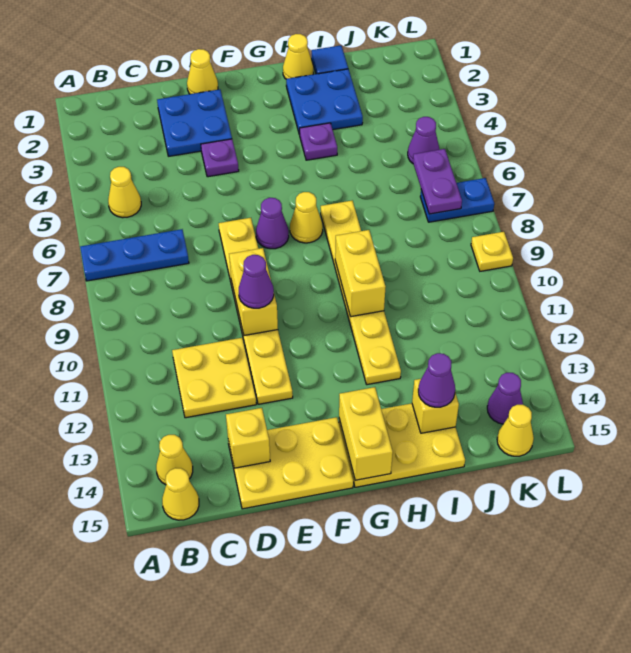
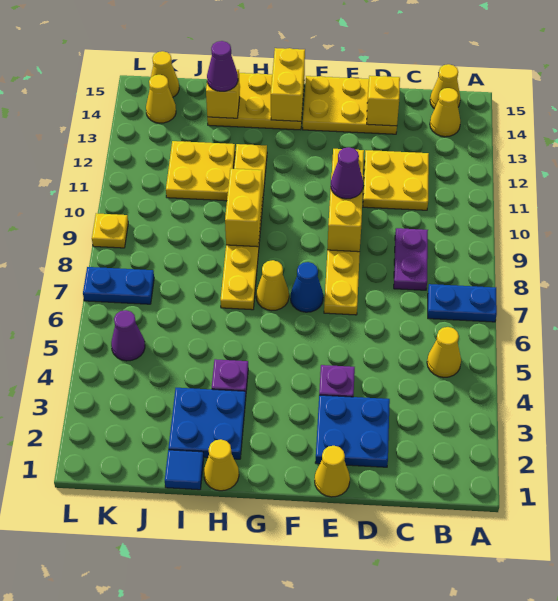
blue 1x3 plate [80,229,189,281] -> blue 1x2 plate [428,284,497,322]
purple 1x1 cone [256,198,289,249] -> blue 1x1 cone [291,262,323,312]
none -> yellow 2x2 plate [166,141,235,201]
purple 1x2 plate [413,149,462,214] -> purple 1x2 plate moved to [394,228,428,290]
purple 1x1 cone [487,373,523,424] -> yellow 1x1 cone [146,75,176,123]

